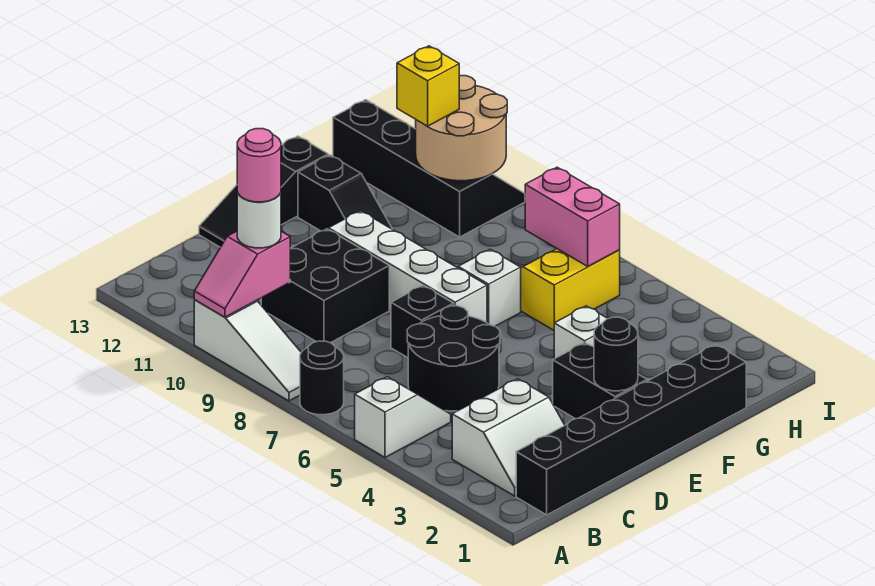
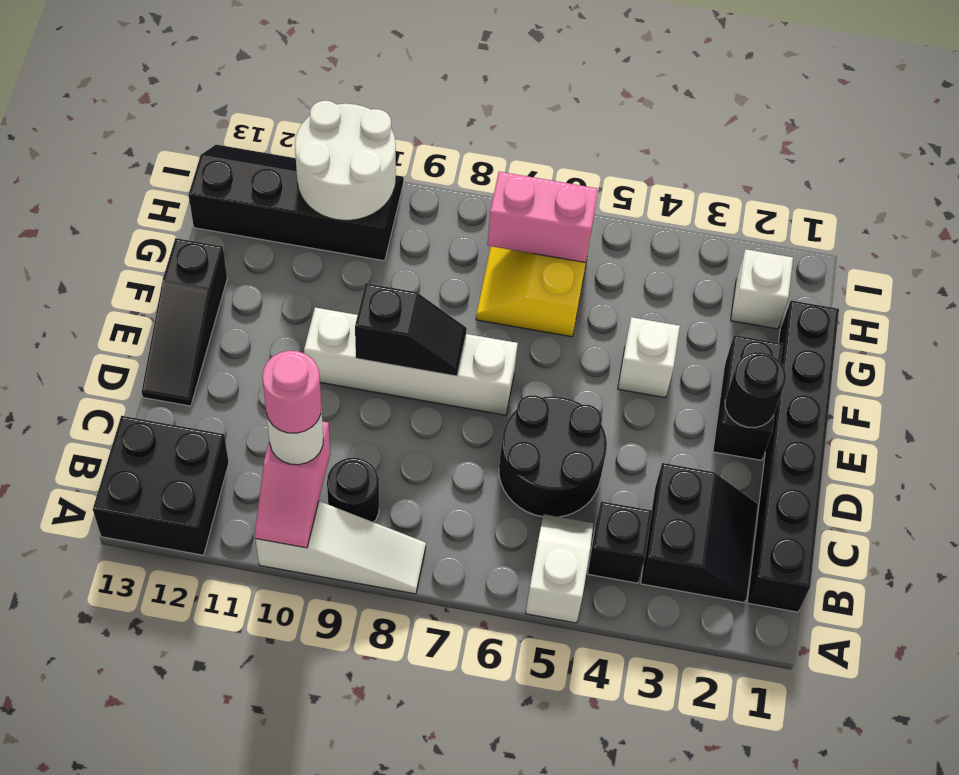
black 1x1 round brick [300,341,344,415] -> black 1x1 round brick moved to [327,458,379,522]
white 2x2 slope [452,379,565,496] -> black 2x2 slope [641,463,758,603]
black 2x2 brick [261,229,389,343] -> black 2x2 brick moved to [93,416,229,555]
black 1x1 brick [391,286,454,358] -> black 1x1 brick moved to [587,501,652,583]
black 1x2 brick [553,343,647,419] -> black 1x2 brick turned to [713,335,783,460]
white 1x1 brick [458,249,521,326] -> white 1x1 brick moved to [731,249,793,329]
black 1x2 slope [298,155,392,231] -> black 1x2 slope moved to [355,283,467,376]
tan 2x2 round brick [416,76,507,181] -> white 2x2 round brick [295,101,396,220]
yellow 1x1 brick [397,46,459,126] -> none

